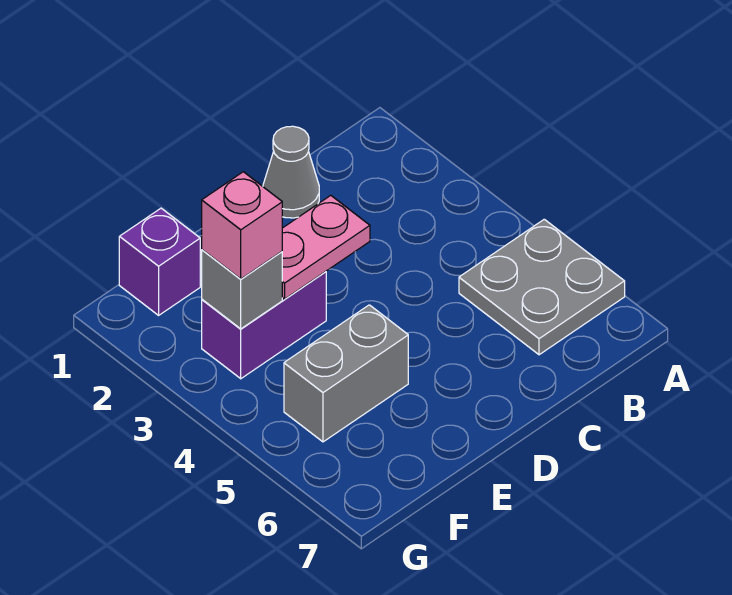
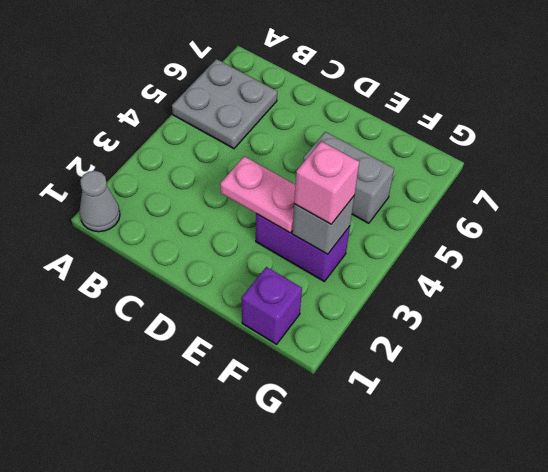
grey 1x1 cone [263,126,319,218] -> grey 1x1 cone moved to [80,171,120,232]

